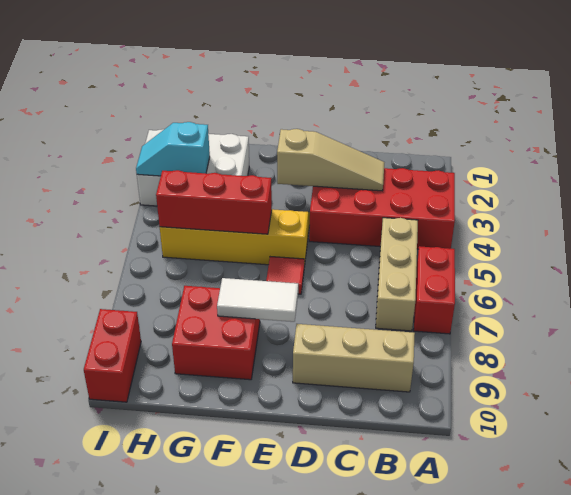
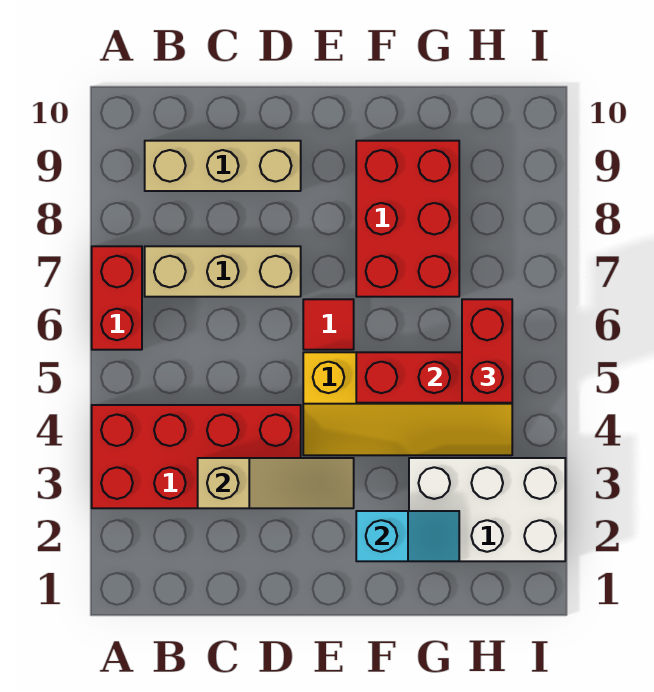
tan 1x3 brick [376,218,418,331] -> tan 1x3 brick turned to [145,246,301,297]
tan 1x3 slope [277,129,384,191] -> tan 1x3 slope turned to [198,458,354,508]
white 1x2 tile [217,278,298,322] -> none
red 2x2 brick [172,286,260,380] -> red 2x3 brick [356,141,459,297]
cyan 1x2 slope [136,122,210,176] -> cyan 1x2 slope moved to [356,511,459,561]
red 1x2 brick [84,309,141,402] -> red 1x2 brick moved to [462,299,512,403]

